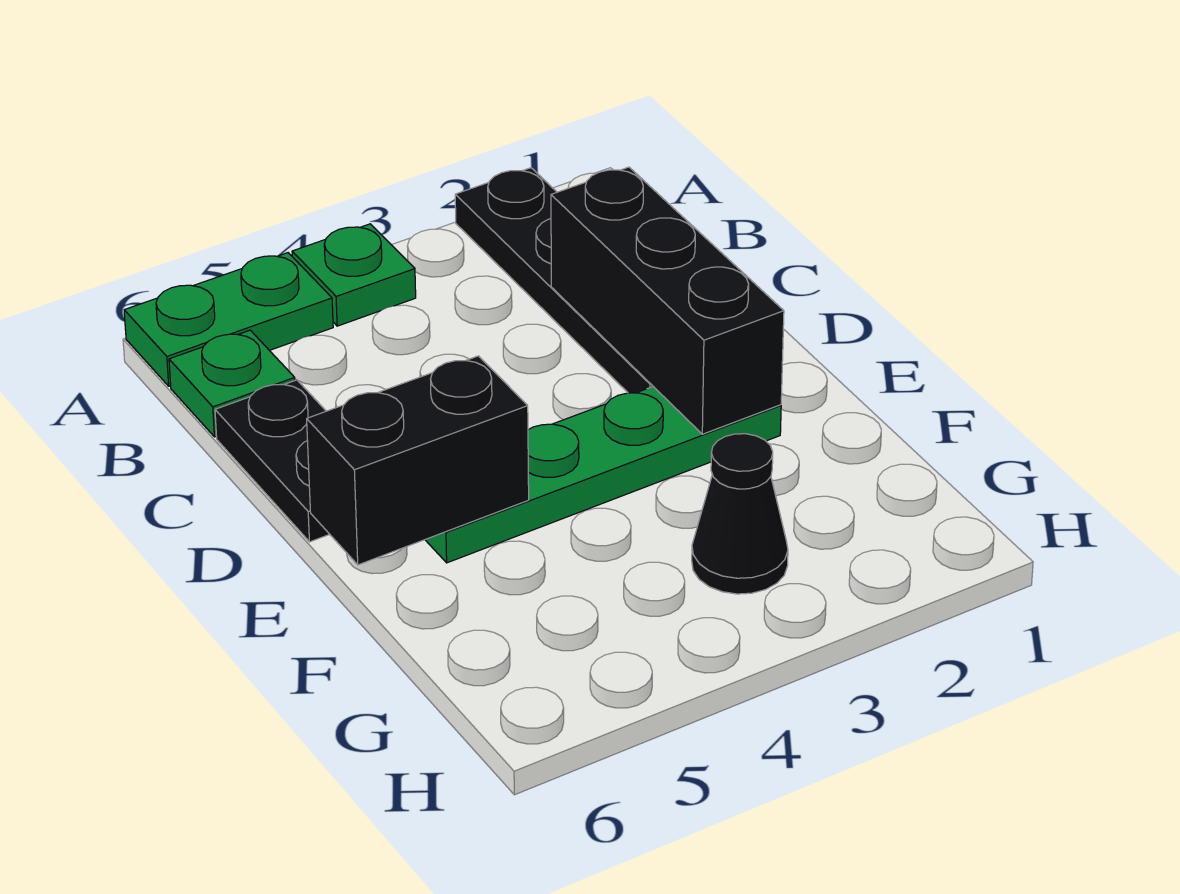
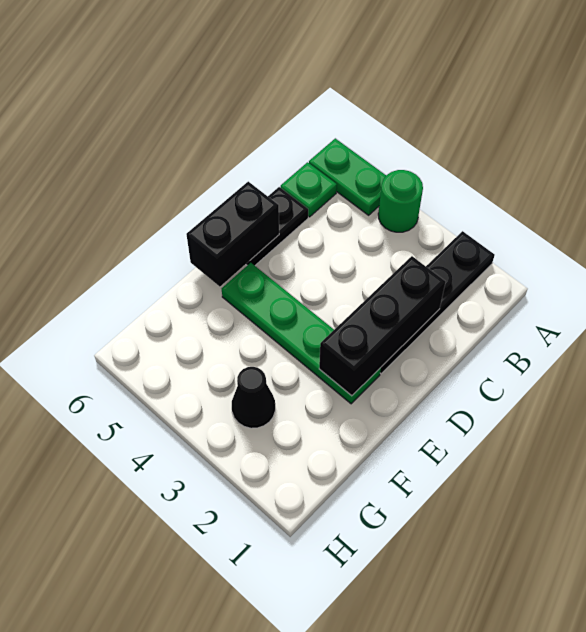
green 1x1 plate [292,224,416,326] -> green 1x1 round brick [378,170,423,232]
black 1x2 brick [307,356,529,565] -> black 1x2 brick turned to [186,182,279,287]

